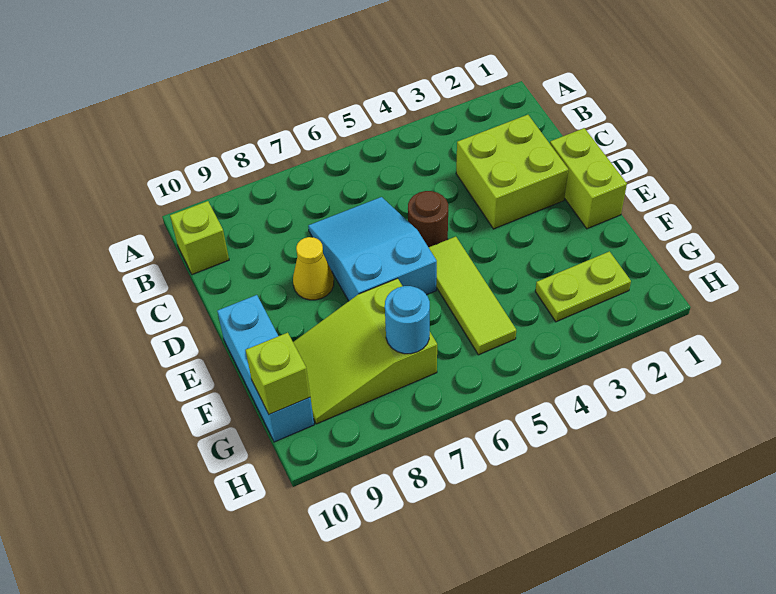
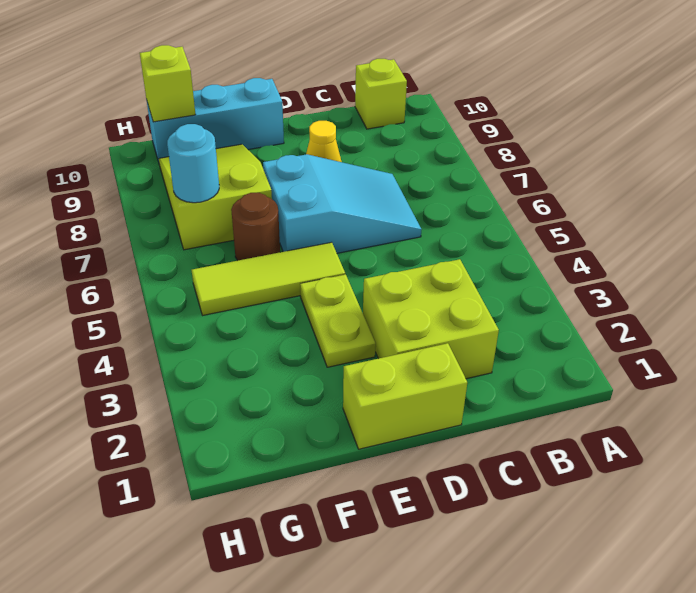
brown 1x1 round brick [408,191,448,247] -> brown 1x1 round brick moved to [231,193,280,261]
lime 1x2 plate [535,251,631,322] -> lime 1x2 plate moved to [300,275,376,367]

